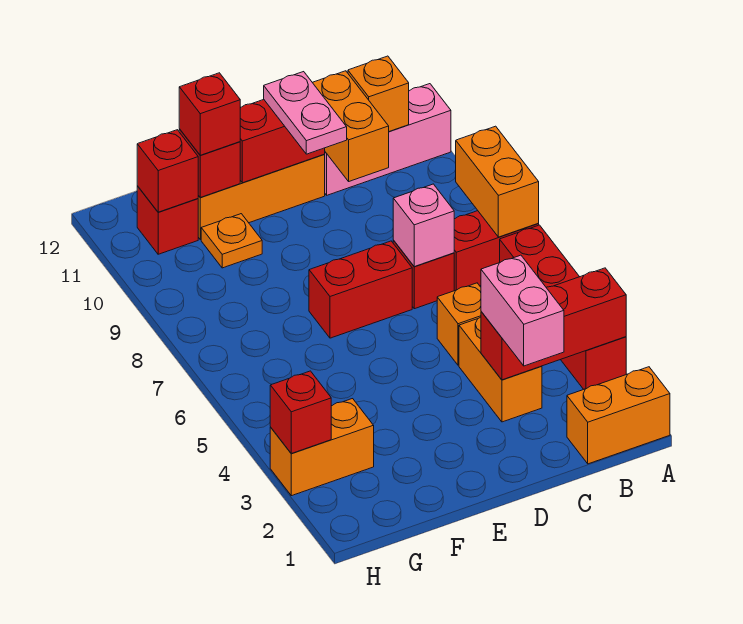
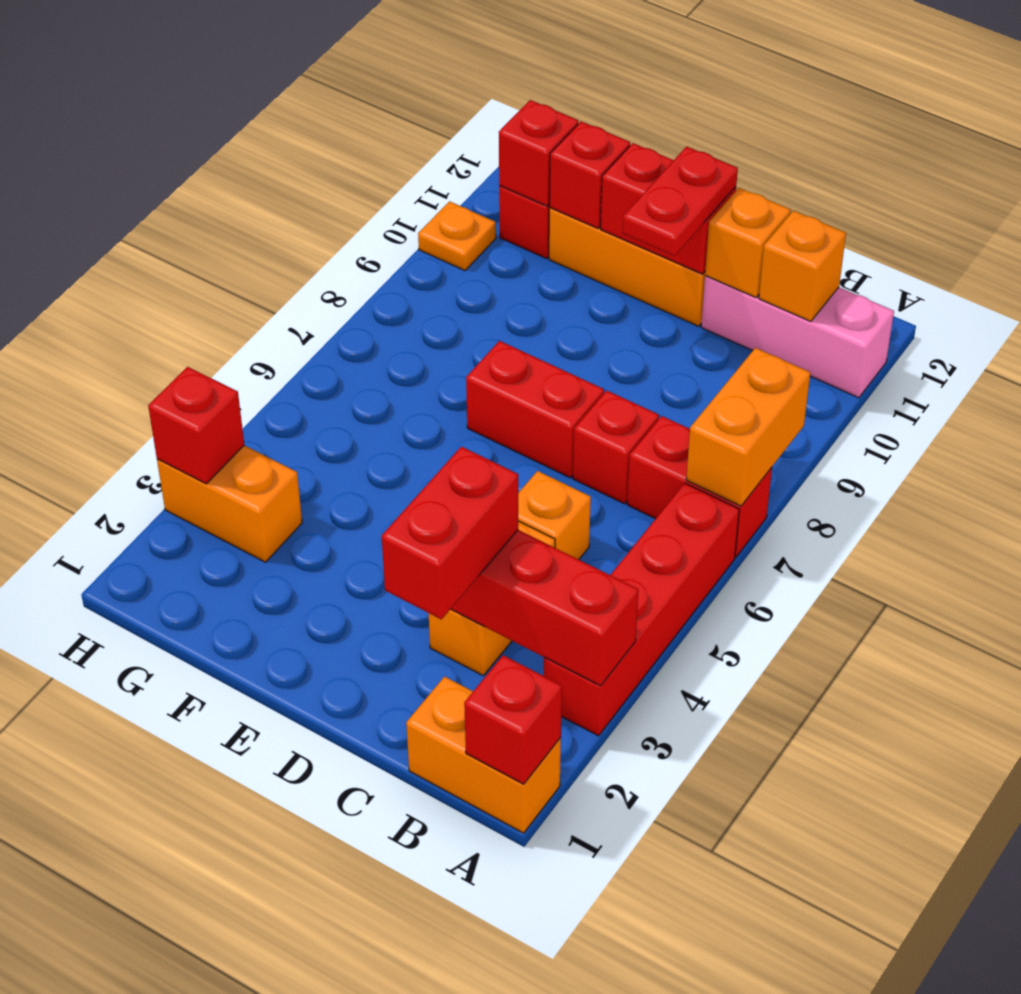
pink 1x2 brick [481,255,564,366] -> red 1x2 brick [382,447,518,619]
pink 1x1 brick [393,184,454,267] -> none
orange 1x2 brick [312,71,389,181] -> orange 1x1 brick [705,188,791,297]
pink 1x2 plate [264,72,347,154] -> red 1x2 plate [623,147,738,256]
orange 1x1 plate [201,214,262,268] -> orange 1x1 plate moved to [418,201,496,271]
red 1x1 brick [179,73,240,155] -> red 1x1 brick moved to [464,655,562,784]

